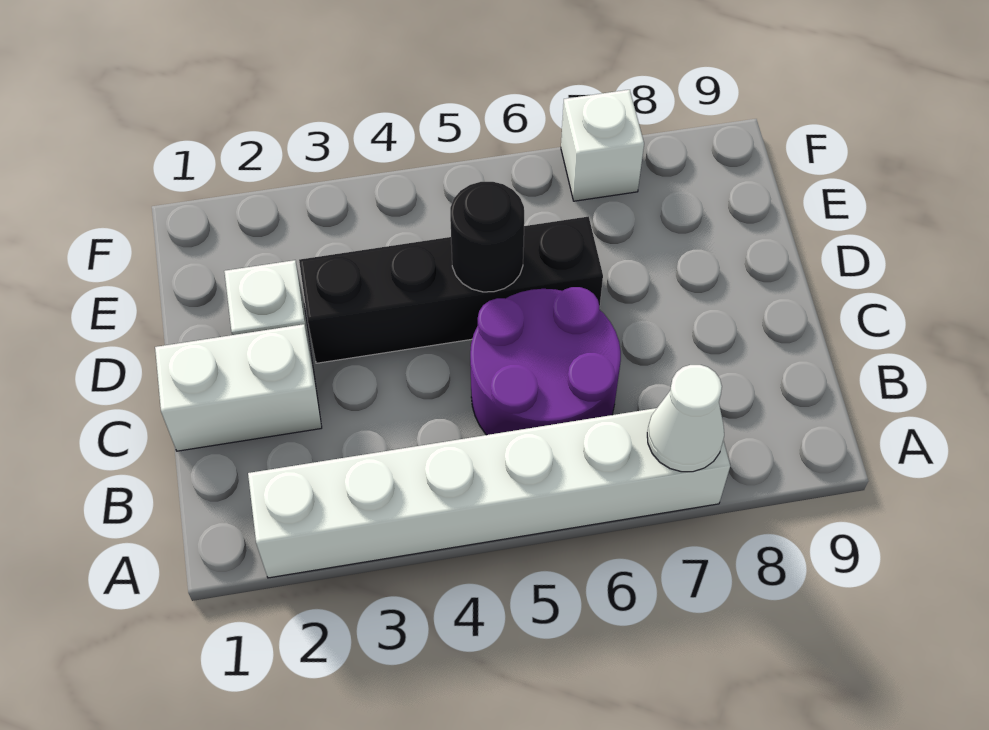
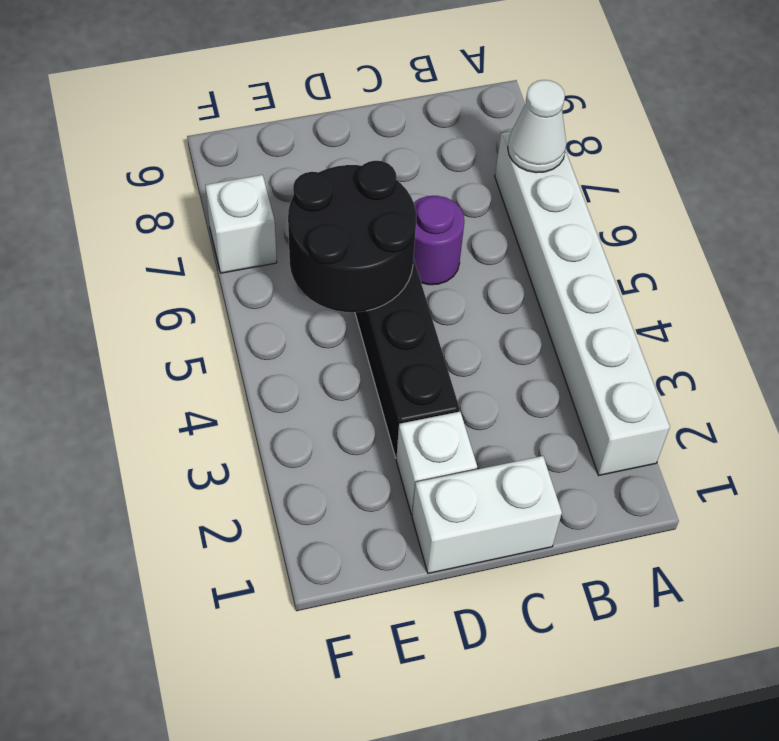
purple 2x2 round brick [470,287,621,435] -> purple 1x1 round brick [414,196,464,285]
white 1x2 brick [155,324,322,451] -> white 1x2 brick turned to [412,456,562,573]
black 1x1 round brick [450,182,524,292] -> black 2x2 round brick [288,161,416,312]

